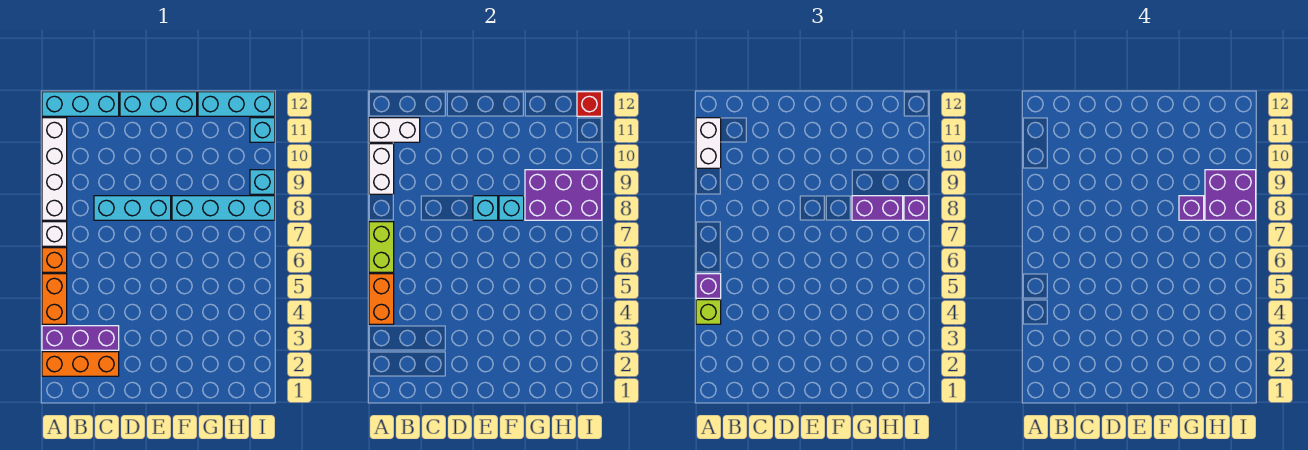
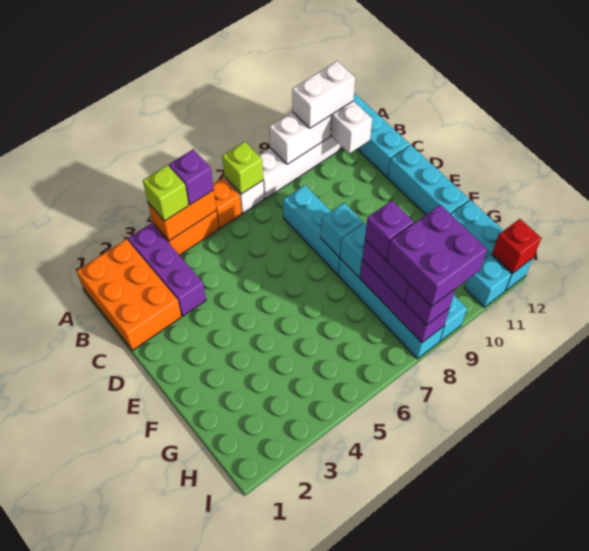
orange 1x3 brick [42,352,119,376] -> orange 2x3 brick [77,239,182,350]
lime 1x2 brick [369,222,394,272] -> lime 1x1 brick [222,142,263,194]
purple 2x3 brick [525,170,602,220] -> purple 1x3 brick [360,260,449,342]

